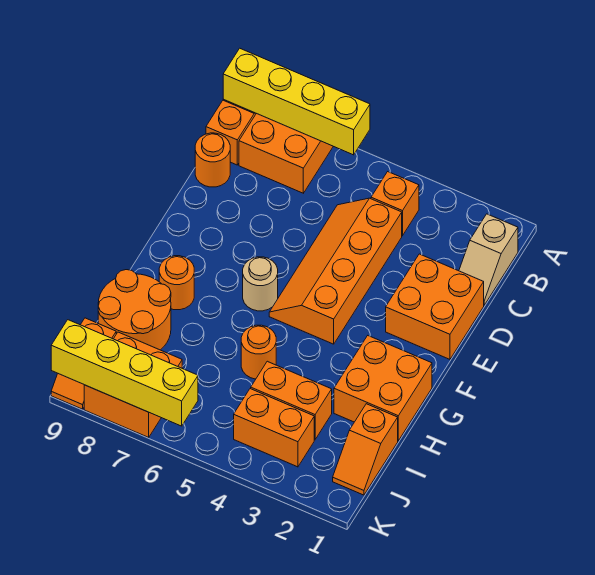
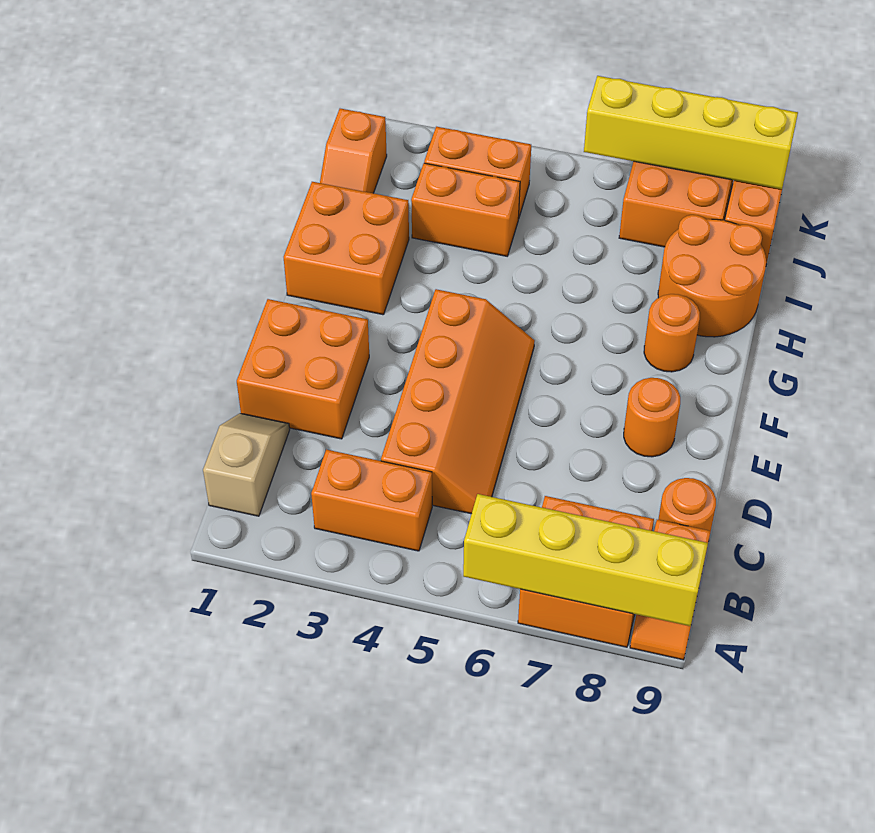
orange 1x1 brick [371,172,419,236] -> orange 1x2 brick [311,450,432,551]
tan 1x1 round brick [243,257,278,311] -> none
orange 1x1 round brick [241,325,276,379] -> orange 1x1 round brick moved to [624,378,680,457]
orange 1x2 slope [333,404,398,495] -> orange 1x2 slope turned to [320,109,387,193]

